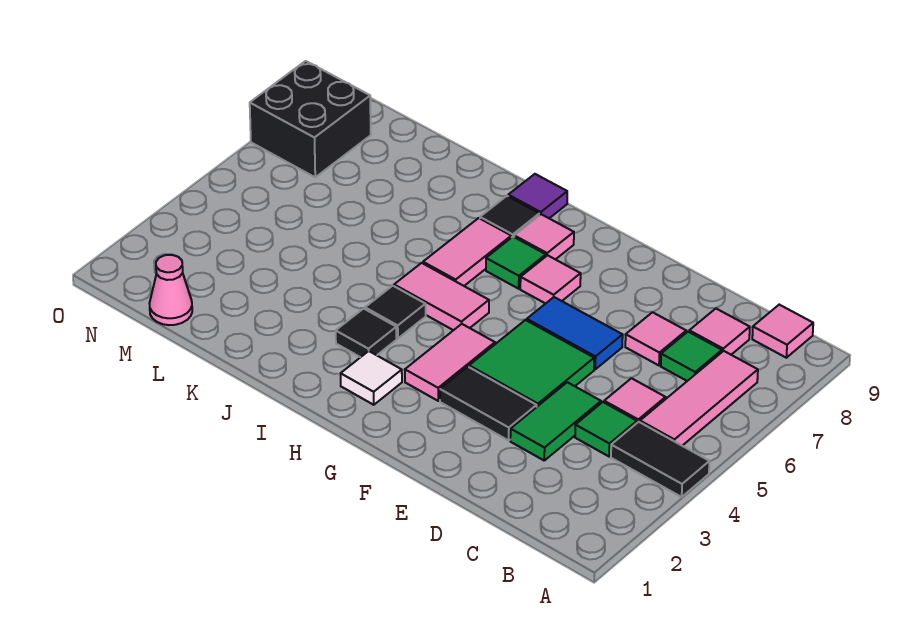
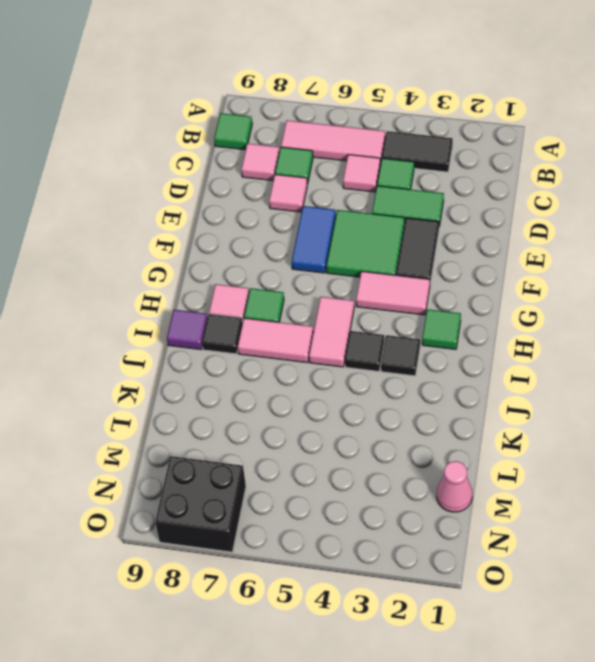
black 1x2 tile [611,422,709,497] -> black 1x2 tile turned to [382,131,453,172]
pink 1x1 tile [752,305,813,358] -> green 1x1 tile [214,113,252,150]
pink 1x1 tile [520,255,581,304] -> none
white 1x1 tile [341,351,402,405] -> green 1x1 tile [422,309,461,349]

